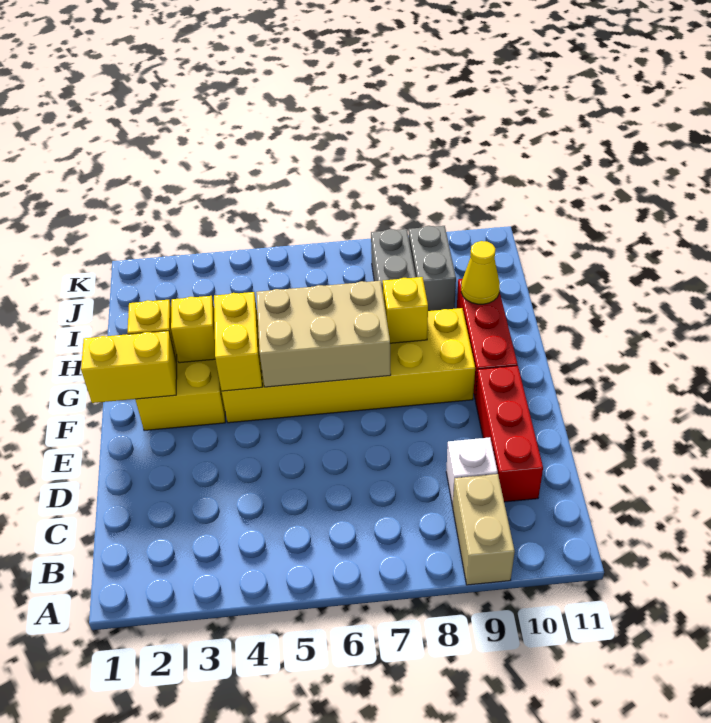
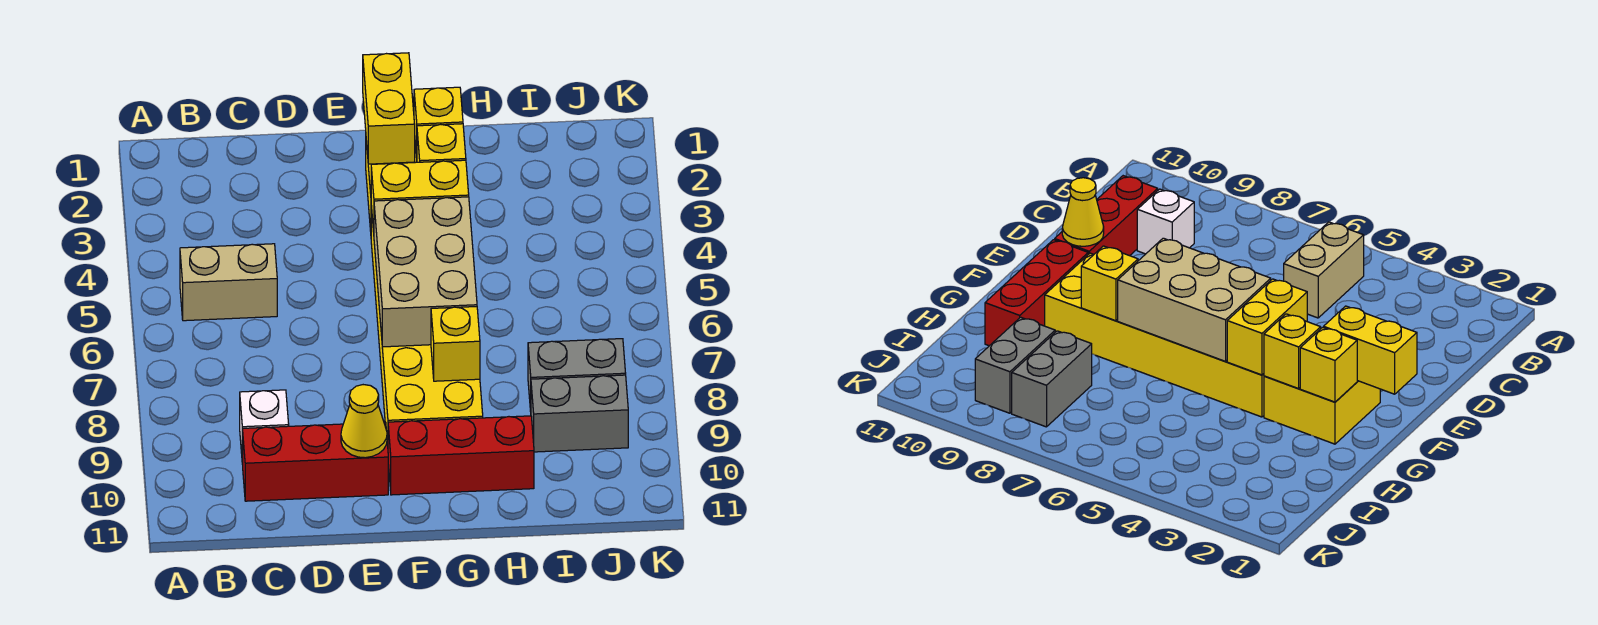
tan 1x2 brick [453,474,515,585] -> tan 1x2 brick moved to [180,244,277,321]
yellow 1x1 cone [461,241,500,304] -> yellow 1x1 cone moved to [341,385,387,458]

